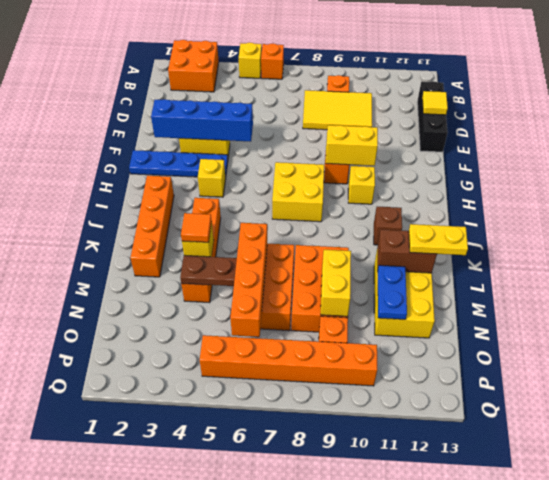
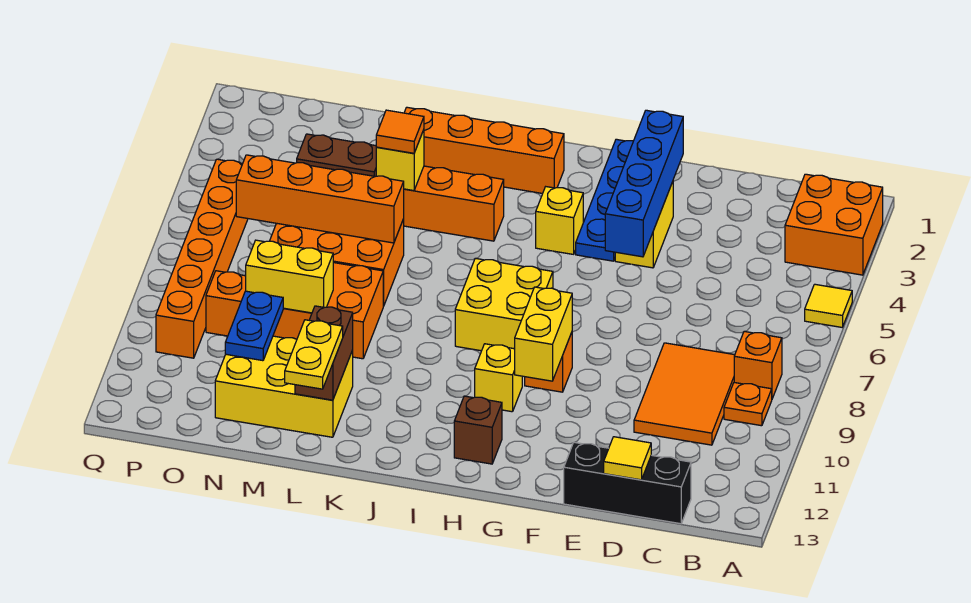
yellow 1x1 brick [239,43,262,78] -> yellow 1x1 tile [805,284,852,327]
orange 1x1 brick [261,43,284,79] -> orange 1x1 brick moved to [734,331,782,399]
yellow 2x3 tile [303,90,372,130] -> orange 2x3 tile [634,343,735,445]
brown 1x1 brick [374,207,402,245] -> brown 1x1 brick moved to [454,396,502,464]
brown 1x2 plate [180,255,237,286] -> brown 1x2 plate turned to [297,134,376,177]
blue 1x2 plate [377,265,407,319] -> blue 1x2 plate turned to [225,291,284,361]

